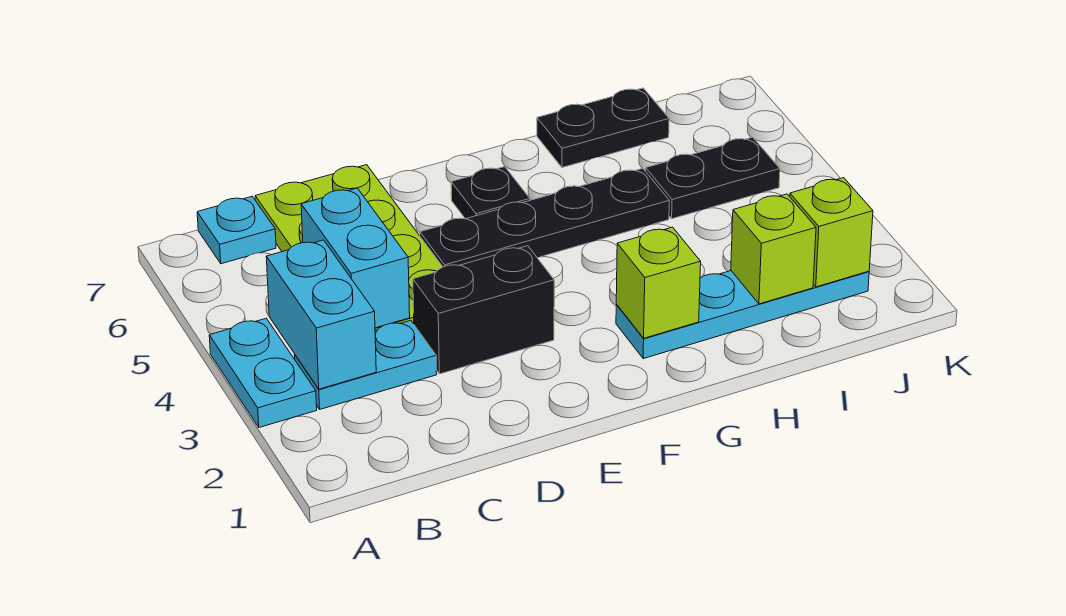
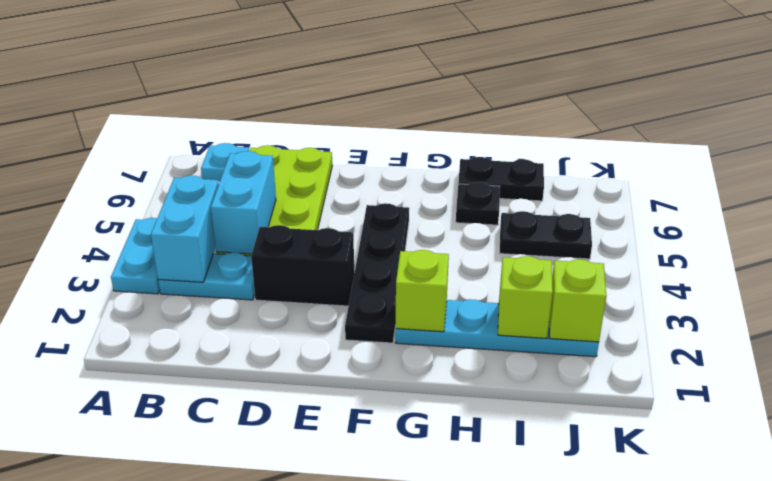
black 1x4 plate [420,168,669,267] -> black 1x4 plate turned to [345,203,409,343]
black 1x1 plate [451,167,530,219] -> black 1x1 plate moved to [456,182,500,225]

